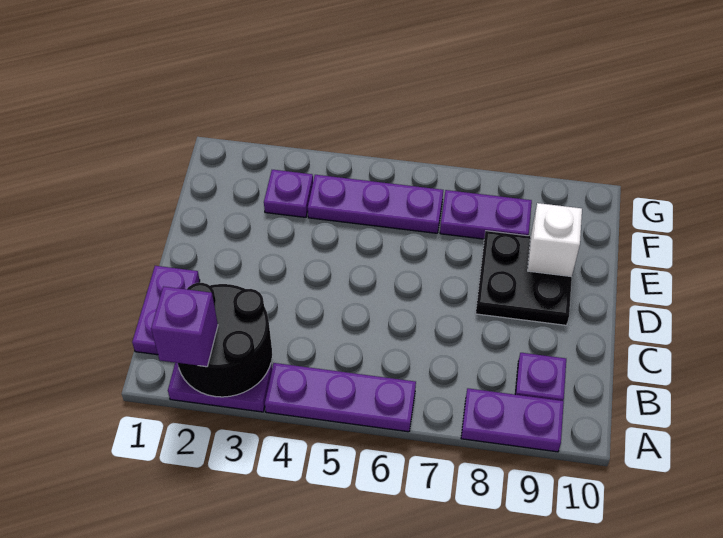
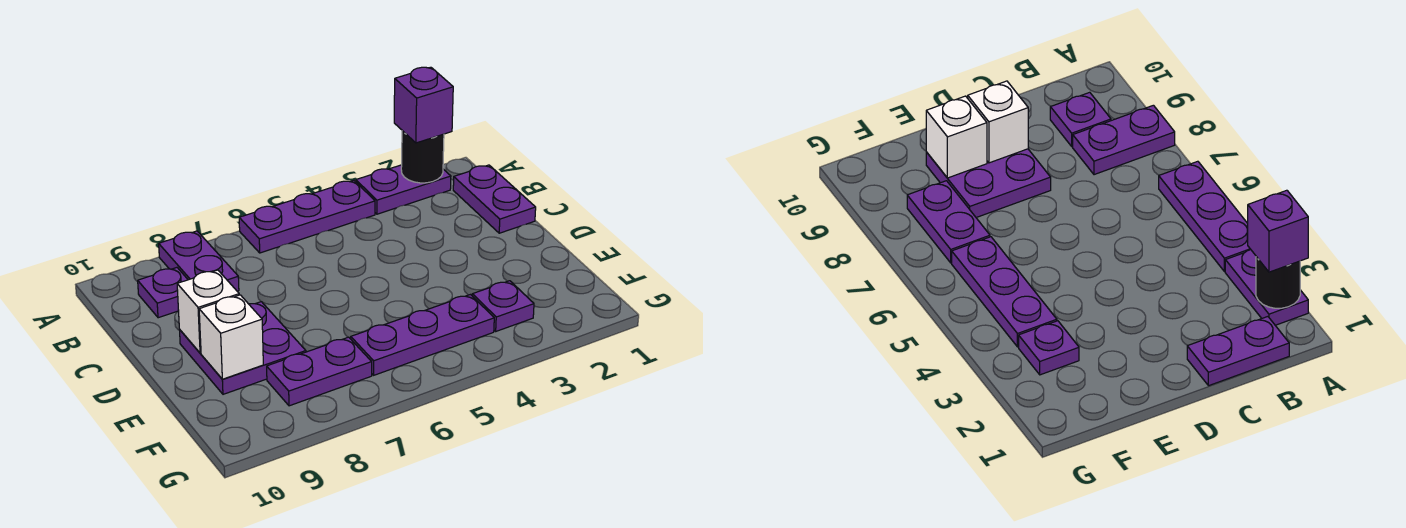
black 2x2 round brick [178,283,272,397] -> black 1x1 round brick [401,131,444,183]
purple 1x2 plate [461,388,564,452] -> purple 1x2 plate turned to [159,231,239,291]
black 2x2 plate [476,231,572,325] -> purple 2x2 plate [180,302,306,394]
none -> white 1x1 brick [177,270,239,353]

